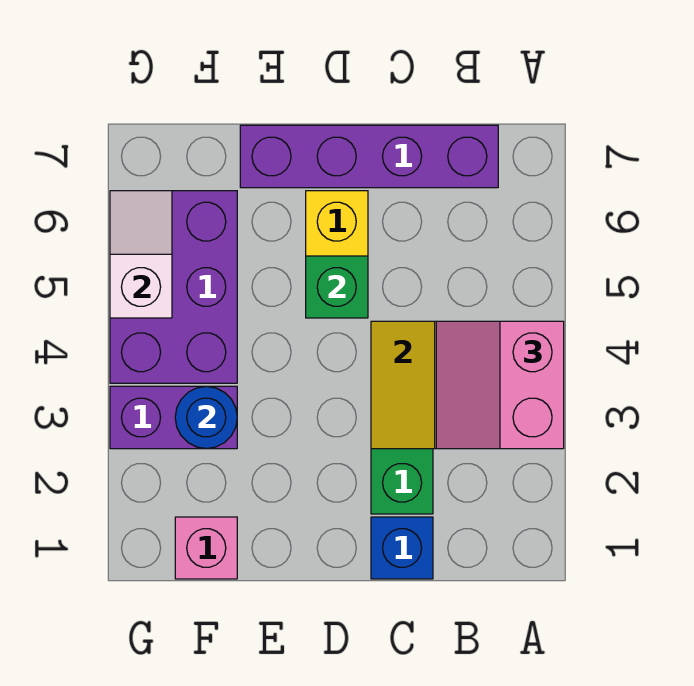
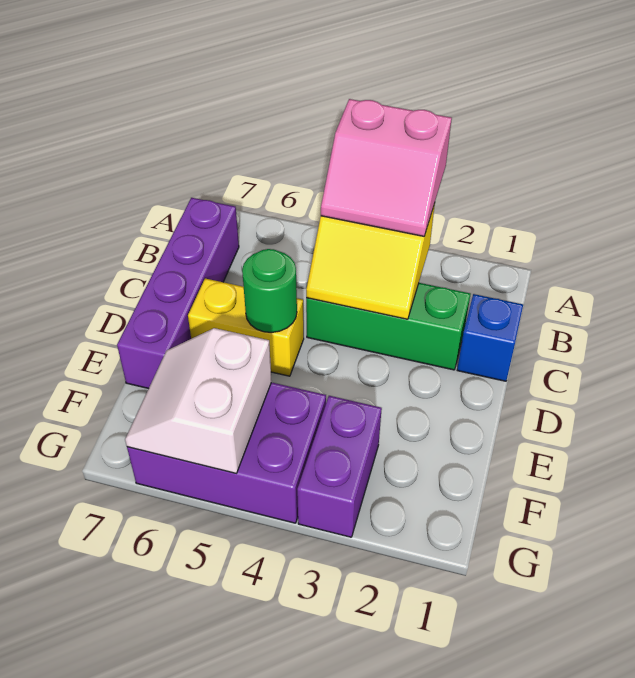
green 1x1 brick [306,256,368,318] -> green 1x1 round brick [242,249,297,332]
pink 1x1 brick [175,517,237,579] -> none
blue 1x1 round brick [175,386,237,449] -> none
white 1x2 slope [110,191,172,318] -> white 2x2 slope [125,328,272,473]

